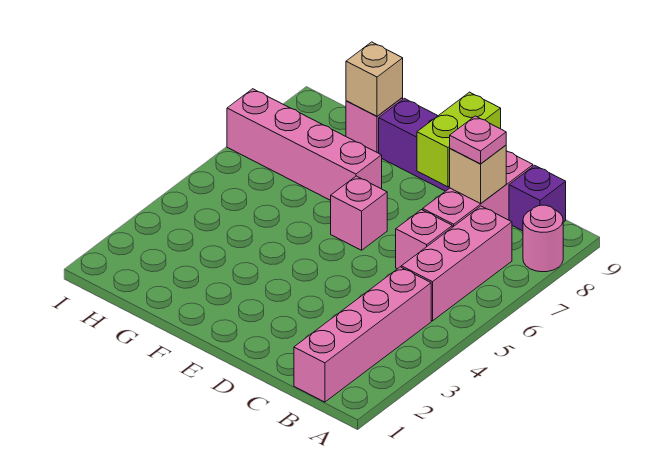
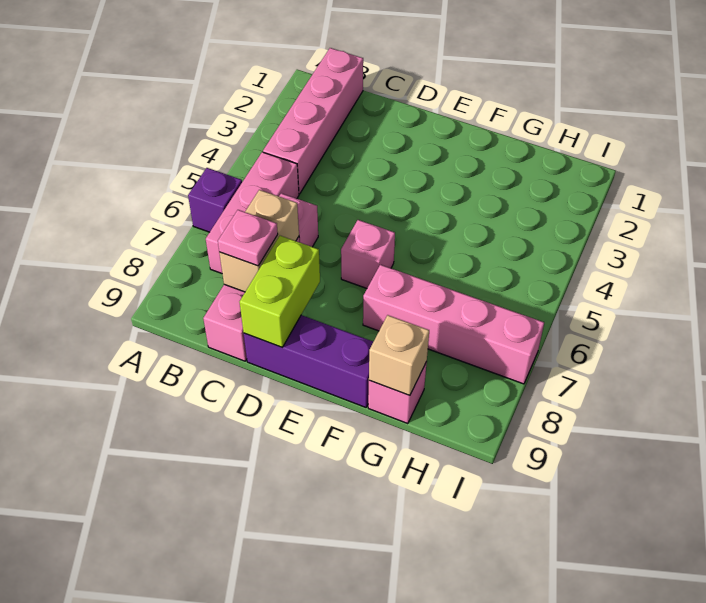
pink 1x1 round brick [523,205,563,272] -> none
purple 1x1 brick [509,165,566,231] -> purple 1x1 brick moved to [188,168,242,232]
tan 1x1 brick [450,145,506,204] -> tan 1x2 brick [219,190,299,292]

